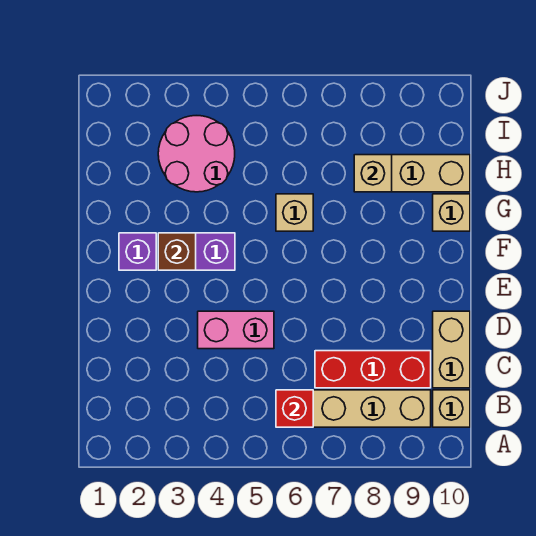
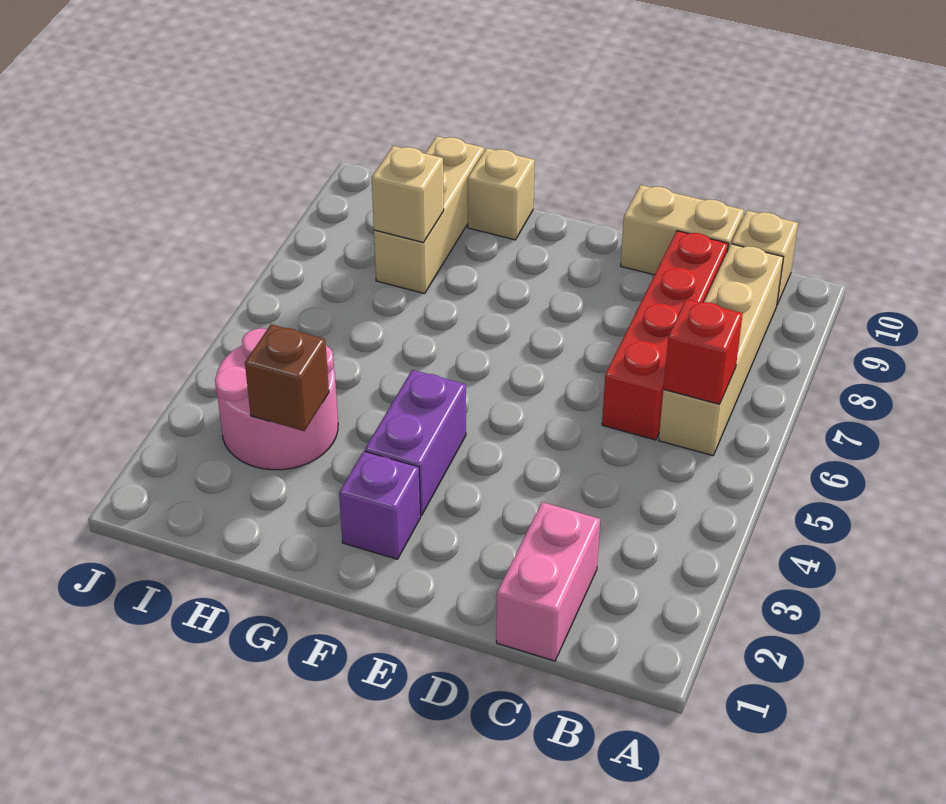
red 1x3 brick [315,351,431,388] -> red 1x4 brick [602,231,728,440]
pink 1x2 brick [198,311,274,349] -> pink 1x2 brick moved to [496,502,600,661]
brown 1x1 brick [158,233,196,270] -> brown 1x1 brick moved to [245,324,329,431]
tan 1x1 brick [276,194,313,231] -> none

